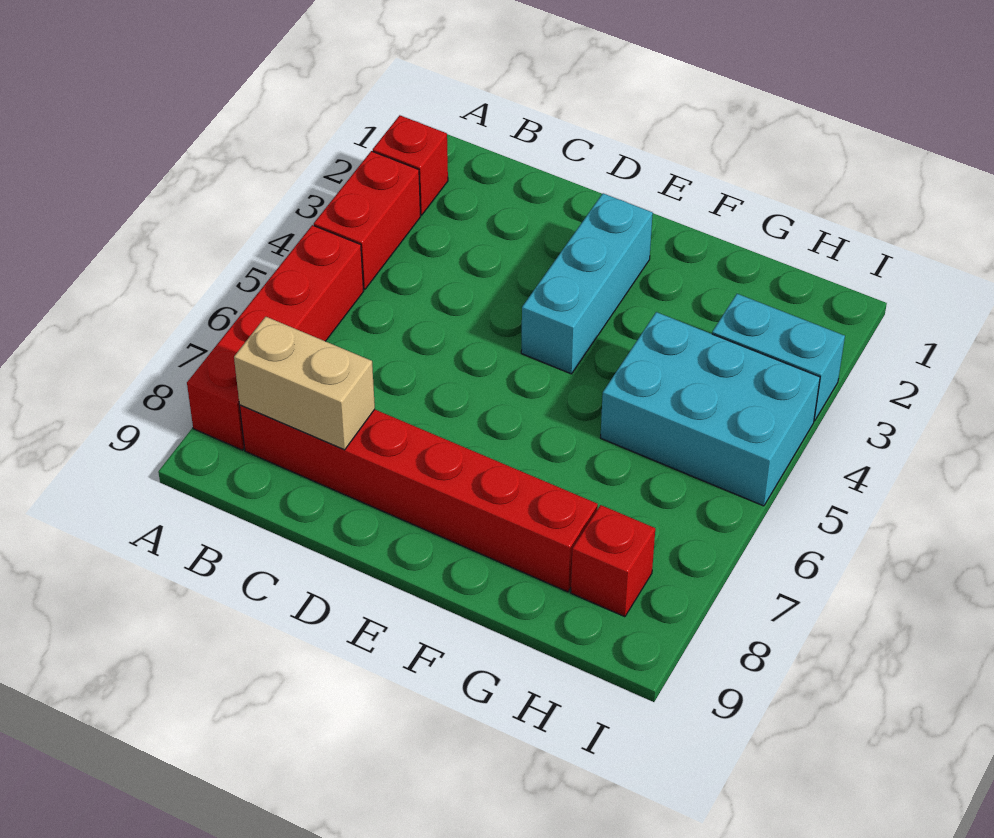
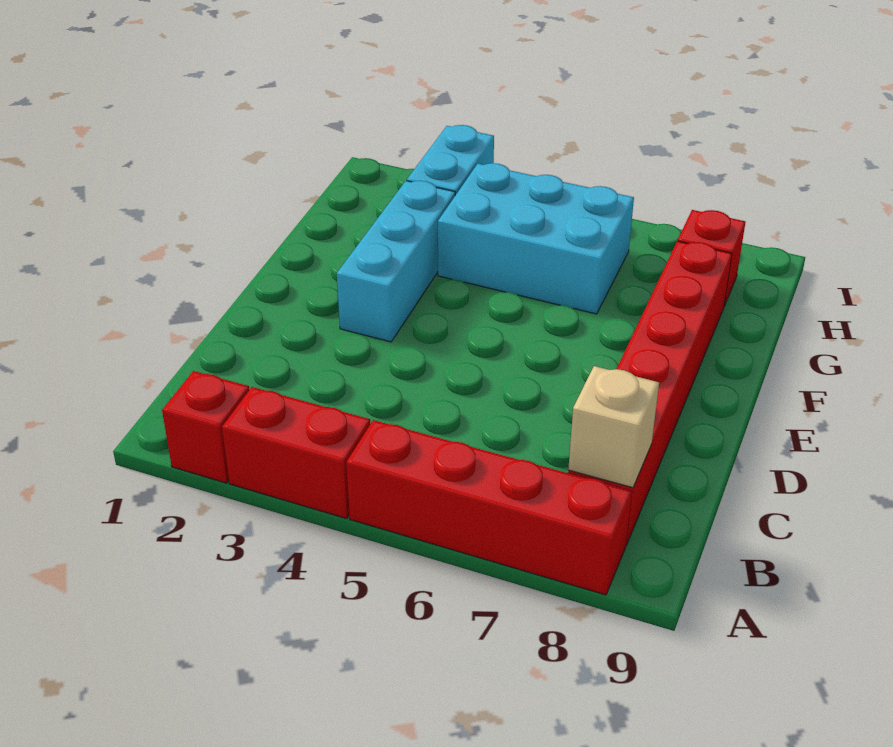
tan 1x2 brick [234,317,375,450] -> tan 1x1 brick [568,366,659,488]
cyan 1x3 brick [521,193,653,374] -> cyan 1x3 brick turned to [337,181,455,342]
cyan 2x3 brick [600,312,820,506] -> cyan 2x3 brick turned to [438,163,634,314]

